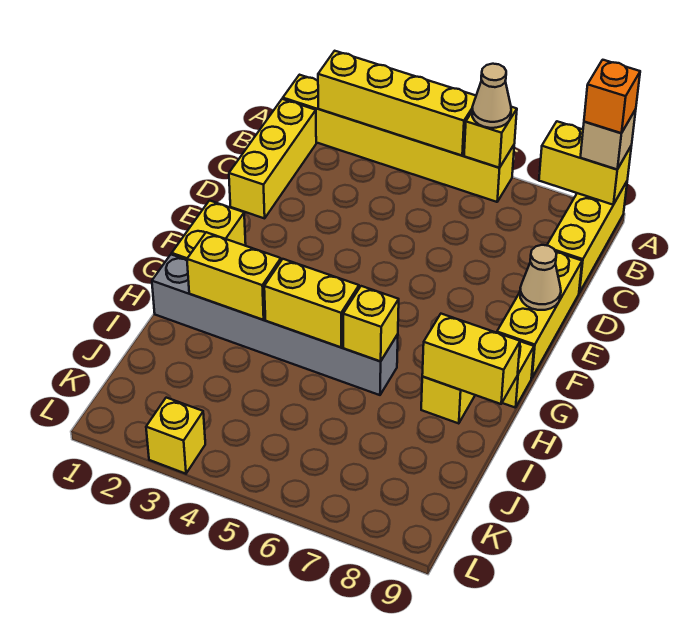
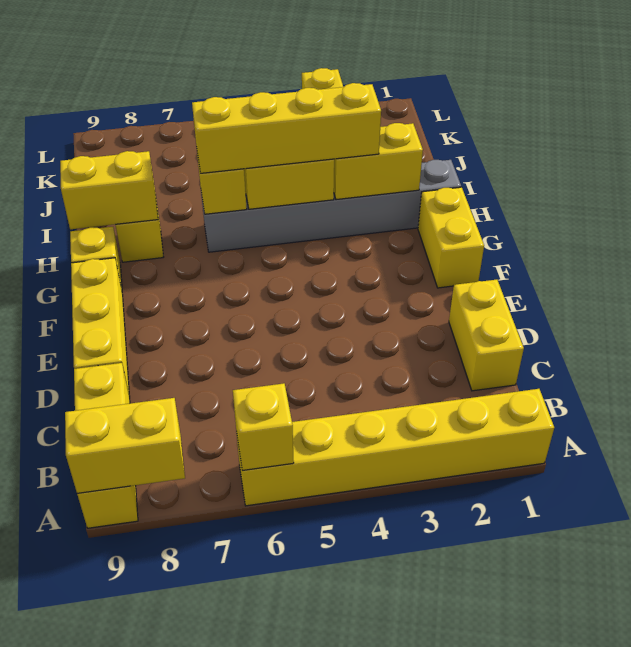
yellow 1x4 brick [318,51,476,156] -> yellow 1x4 brick moved to [192,83,381,173]
tan 1x1 cone [472,64,511,128] -> none
tan 1x1 brick [580,109,636,169] -> none
orange 1x1 brick [584,60,640,133] -> none
yellow 1x3 brick [229,99,316,218] -> yellow 1x2 brick [449,280,524,391]
tan 1x1 cone [520,245,561,310] -> none

